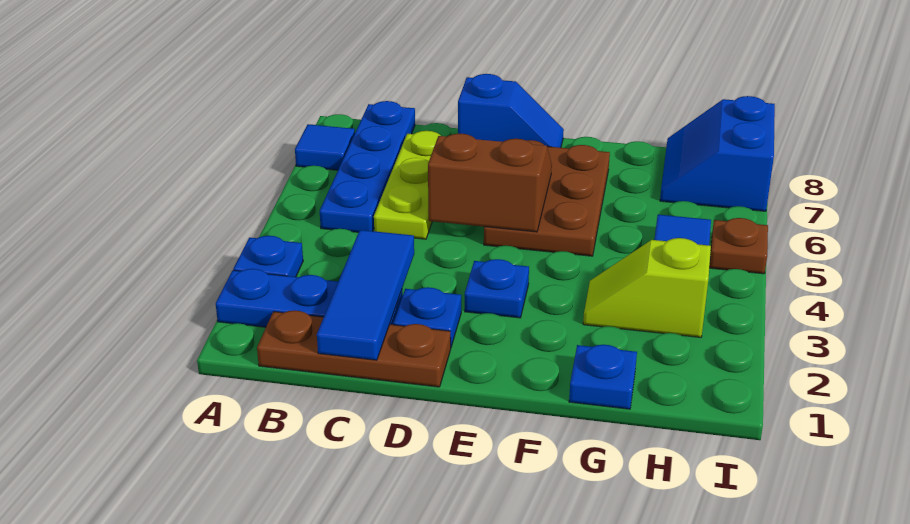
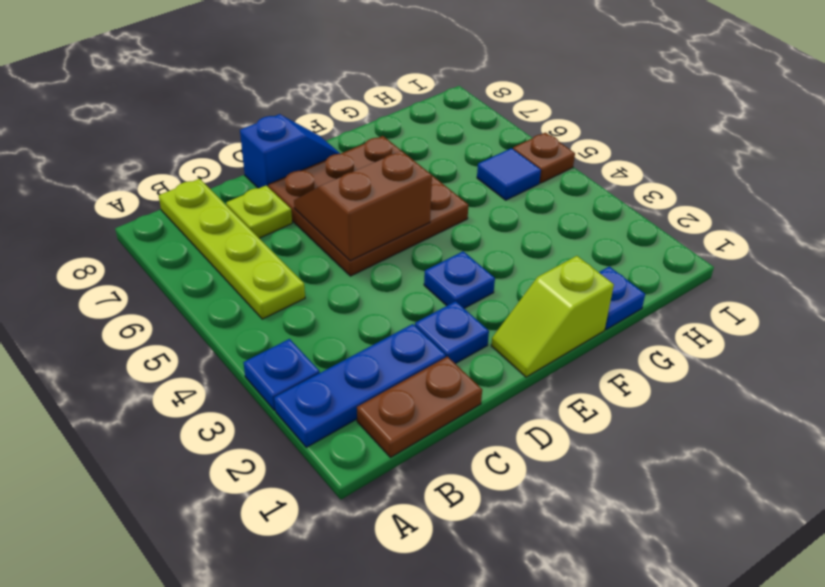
blue 1x1 tile [295,124,355,170] -> none
brown 1x3 plate [257,310,451,387] -> brown 1x2 plate [357,356,482,458]
blue 1x4 plate [320,101,415,232] -> lime 1x4 plate [159,179,305,319]
blue 1x3 tile [317,230,414,360] -> none
lime 1x3 plate [374,131,441,239] -> lime 1x1 plate [226,186,292,238]
brown 2x3 plate [484,140,610,256] -> brown 3x3 plate [268,136,468,276]
lime 1x2 slope [583,238,711,337] -> lime 1x2 slope moved to [491,256,614,377]
blue 2x2 slope [660,96,775,211] -> none

